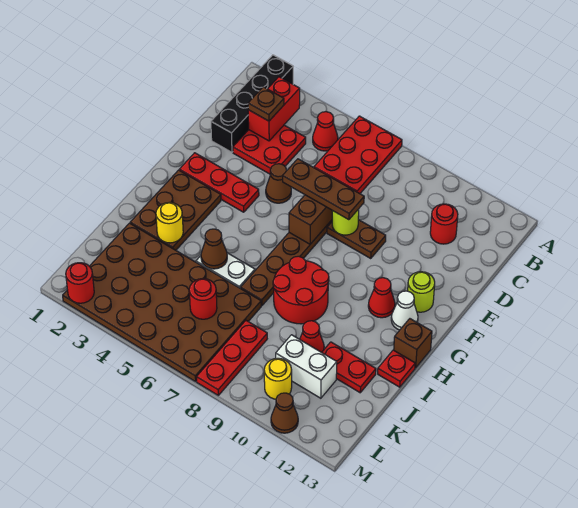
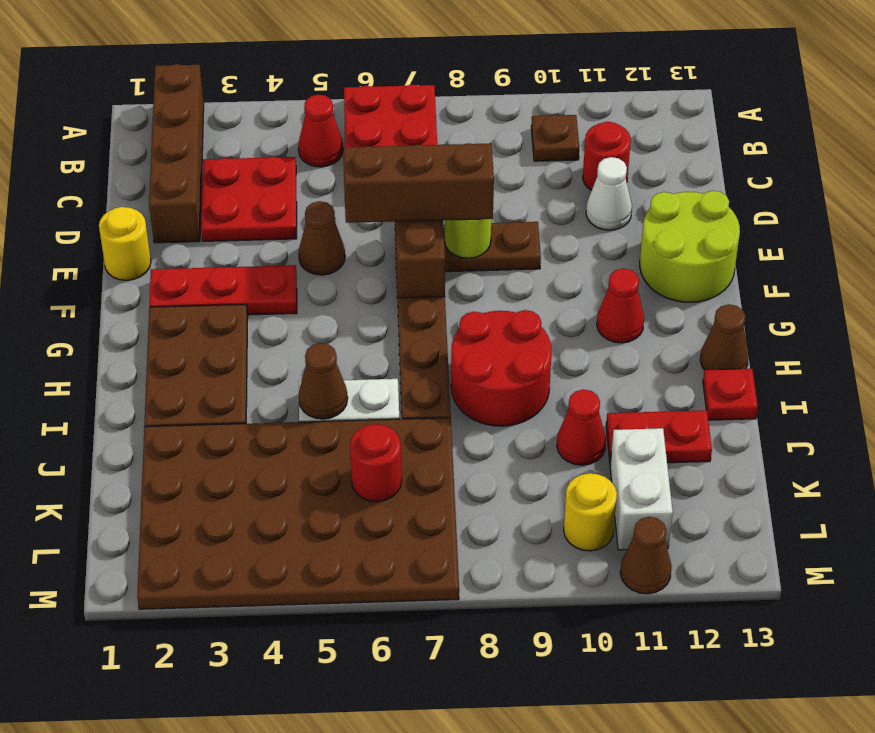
black 1x4 brick [211,55,293,152] -> brown 1x4 brick [149,64,204,243]
red 1x2 brick [248,77,300,141] -> none
brown 1x1 plate [248,87,284,121] -> brown 1x1 plate moved to [531,115,579,161]
brown 1x3 plate [283,159,364,220] -> brown 1x3 brick [343,143,494,223]
lime 1x1 round brick [408,272,435,312] -> lime 2x2 round brick [640,191,740,302]
white 1x1 cone [391,291,418,330] -> white 1x1 cone moved to [586,157,632,230]
brown 1x1 brick [394,319,432,368] -> brown 1x1 cone [700,304,749,370]
yellow 1x1 round brick [156,202,183,243] -> yellow 1x1 round brick moved to [99,207,151,280]
red 1x3 plate [197,321,267,395] -> none
white 1x2 brick [276,335,337,398] -> white 1x2 brick turned to [610,428,673,550]
red 1x1 round brick [66,263,94,303] -> none

